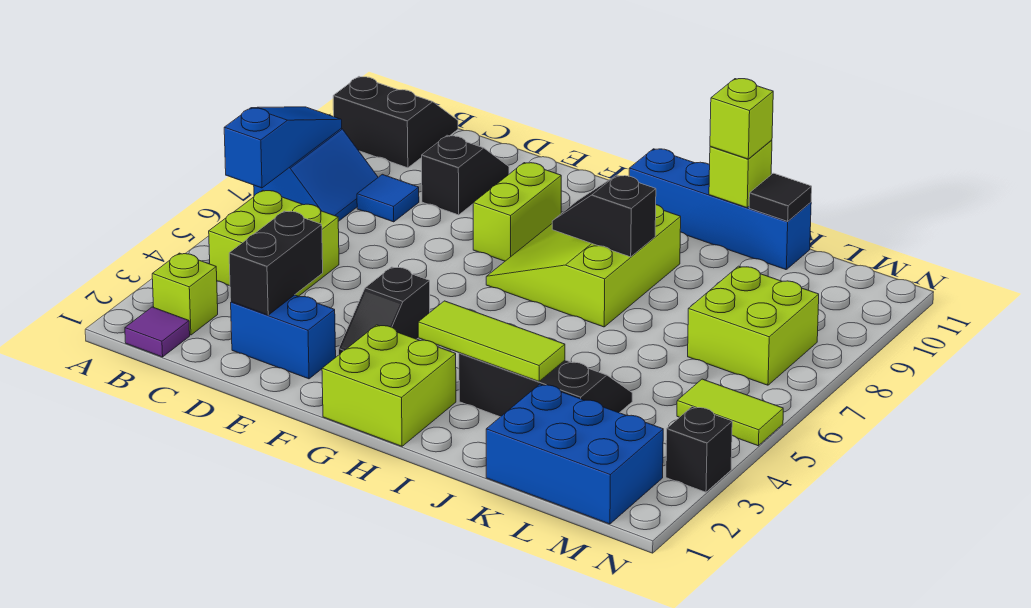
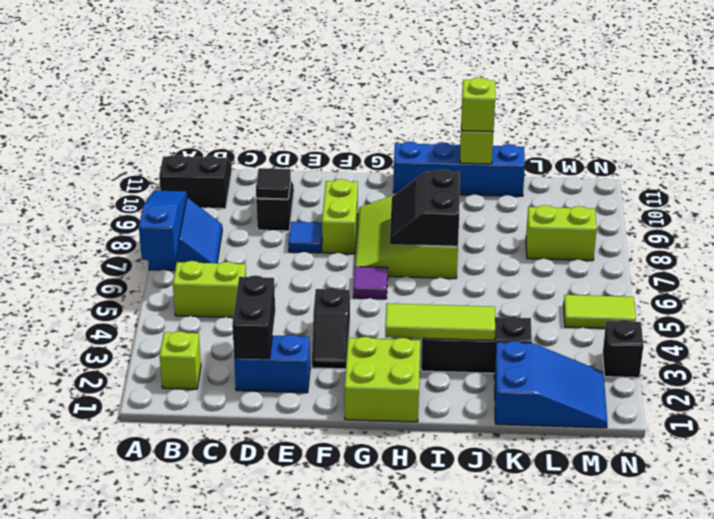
purple 1x1 tile [125,307,190,357] -> purple 1x1 tile moved to [353,266,388,299]
lime 2x2 brick [209,190,339,296] -> lime 1x2 brick [173,261,246,318]
blue 1x1 tile [357,174,419,222] -> blue 1x1 tile moved to [288,222,322,253]
black 1x2 slope [552,175,656,257] -> black 2x2 slope [390,169,460,246]
blue 2x3 brick [486,384,663,524] -> blue 2x3 slope [494,341,607,428]
black 1x1 tile [749,173,812,221] -> black 1x1 tile moved to [256,168,291,199]
lime 2x2 brick [688,266,819,385] -> lime 1x2 brick [526,205,597,261]

